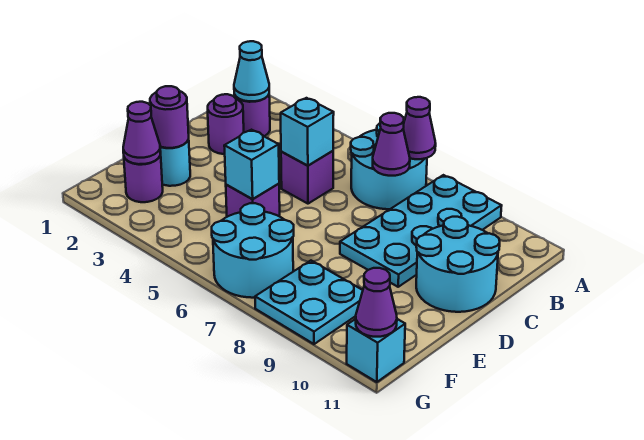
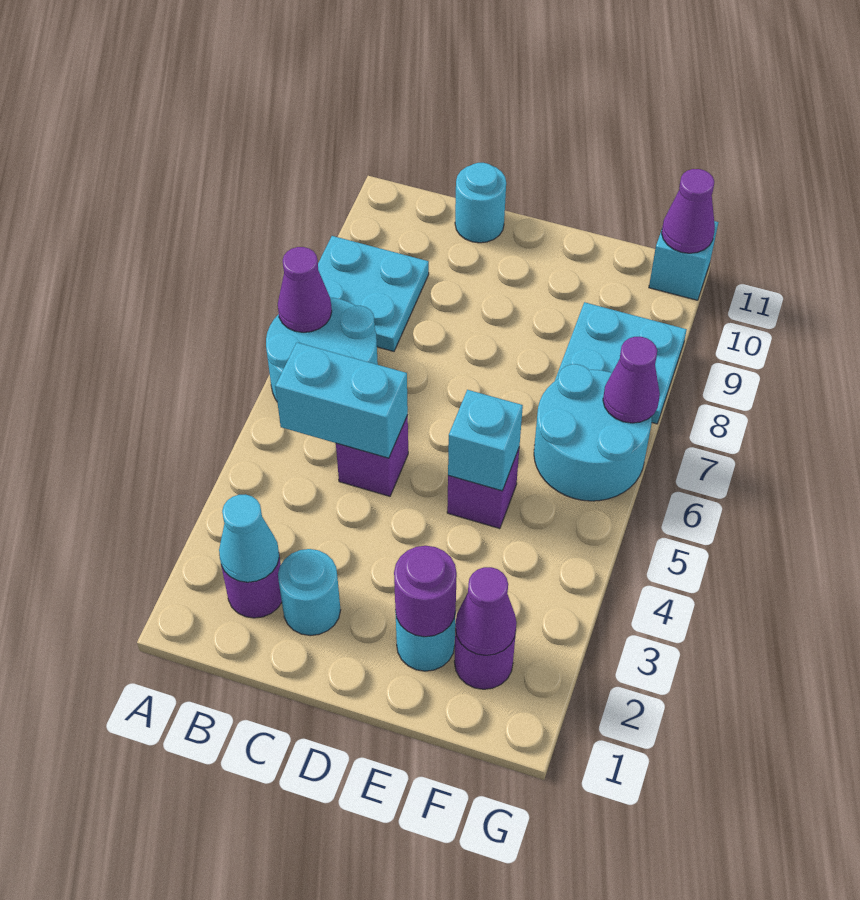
cyan 2x4 plate [340,175,502,287] -> cyan 2x2 plate [318,236,429,351]
purple 1x1 cone [373,113,410,176] -> purple 1x1 cone moved to [603,337,660,423]
purple 1x1 round brick [208,94,244,154] -> cyan 1x1 round brick [278,549,341,636]
cyan 1x1 brick [281,98,334,166] -> cyan 1x2 brick [275,343,408,458]
cyan 2x2 round brick [416,217,500,312] -> cyan 1x1 round brick [455,163,506,243]

